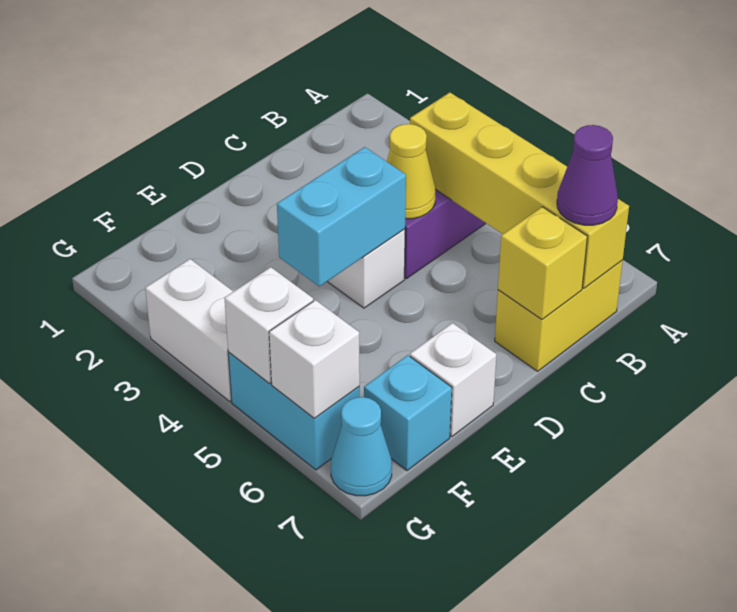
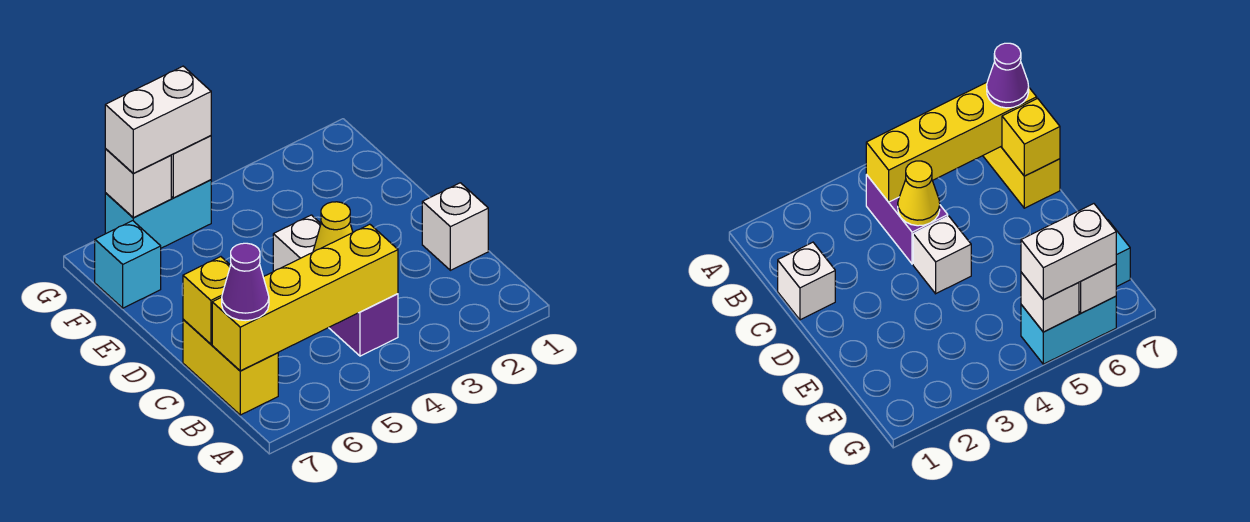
cyan 1x2 brick [277,147,406,286] -> none
white 1x1 brick [410,323,497,437] -> white 1x1 brick moved to [422,183,488,270]
white 1x2 brick [145,259,233,401] -> white 1x2 brick moved to [105,66,211,173]
cyan 1x1 cone [331,397,392,496] -> none

